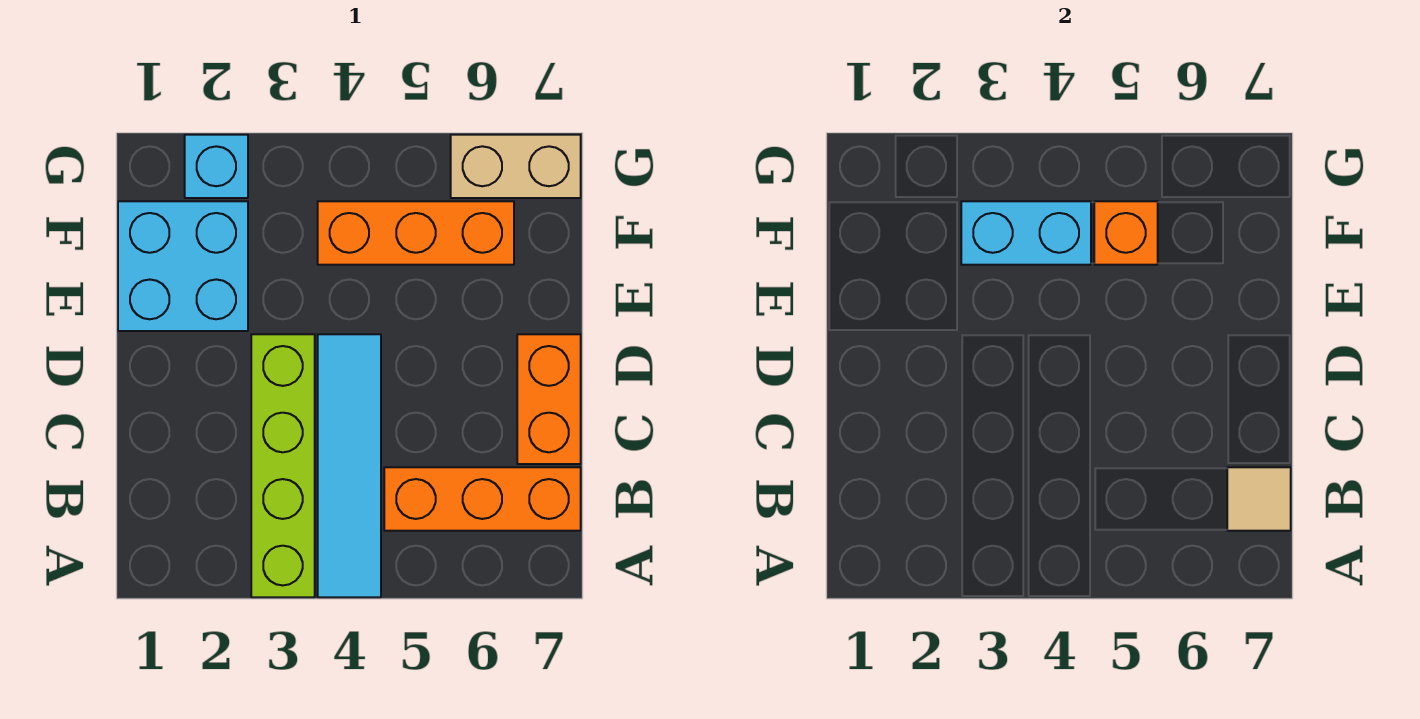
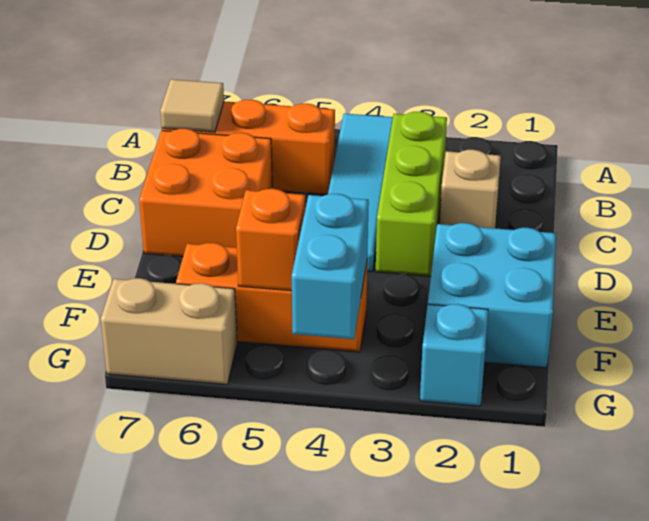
lime 1x4 brick [251,334,315,597] -> lime 1x3 brick [376,112,447,276]
none -> tan 1x1 brick [440,150,501,228]
orange 1x2 brick [517,334,581,464] -> orange 2x2 brick [139,129,272,257]
cyan 1x2 brick [961,201,1091,265] -> cyan 1x2 brick turned to [292,194,369,339]

